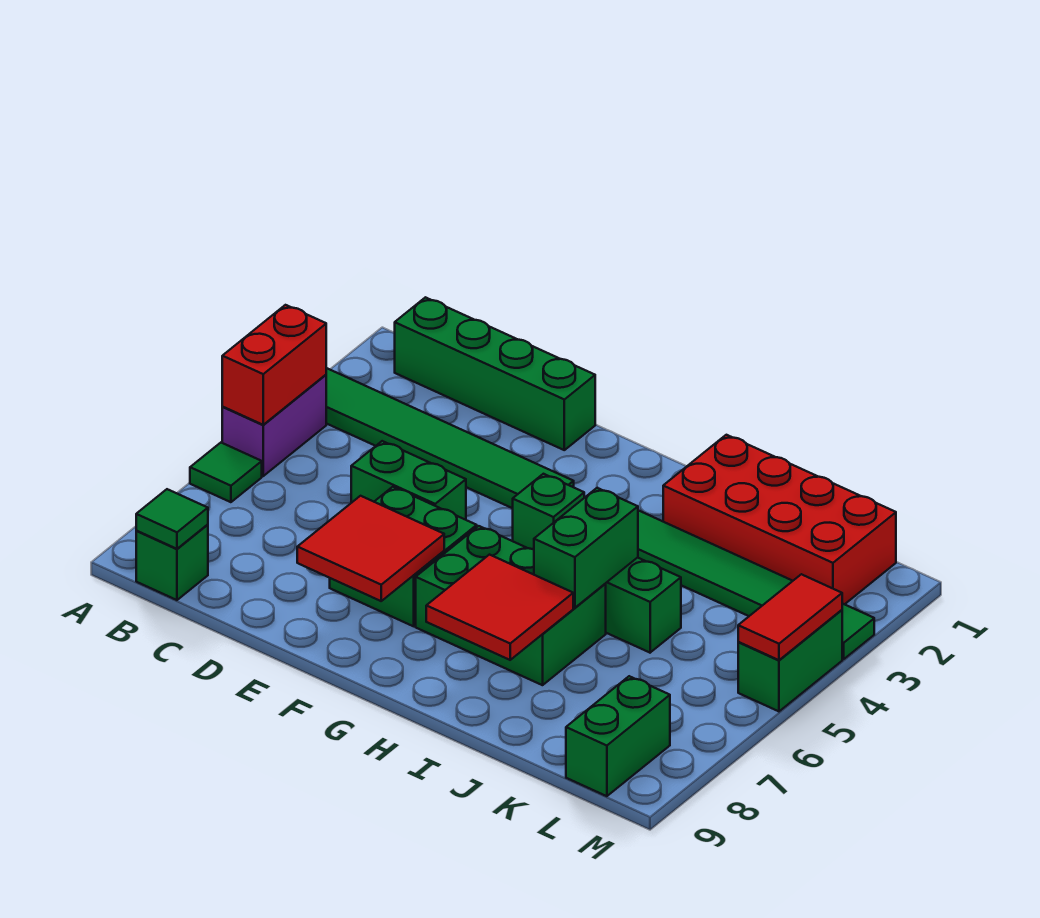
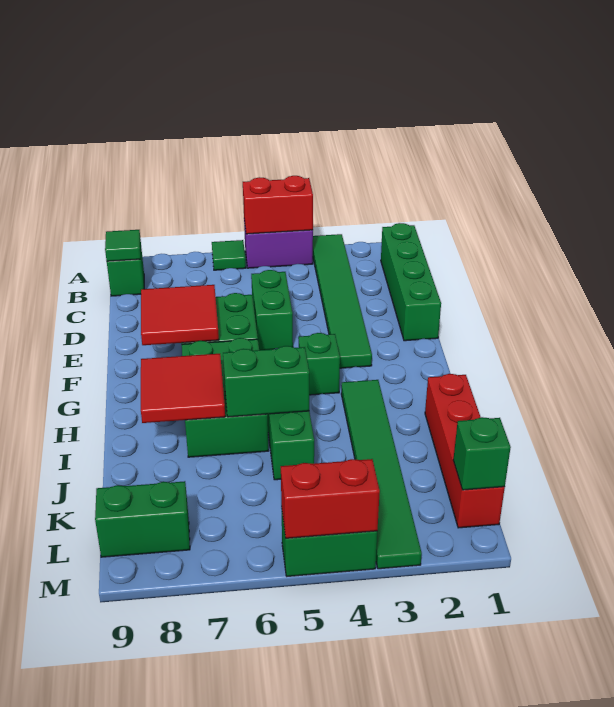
red 2x4 brick [663,435,896,604] -> red 1x4 brick [425,374,505,528]
none -> green 1x1 brick [453,417,511,490]
red 1x2 tile [738,574,842,660] -> red 1x2 brick [281,459,380,538]

